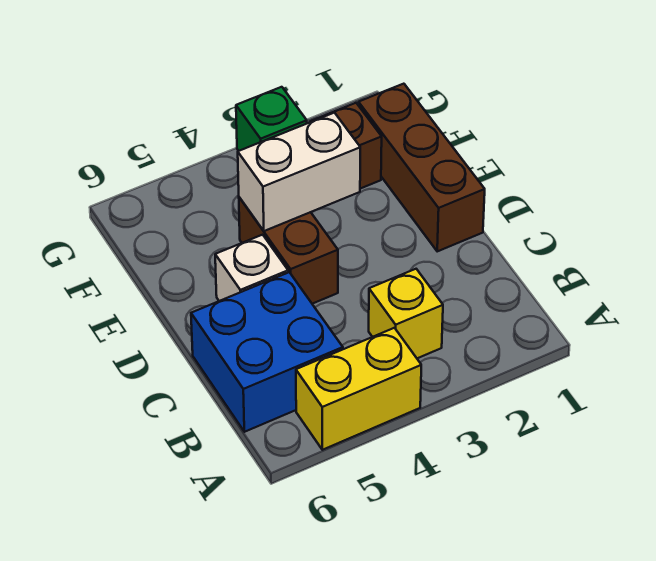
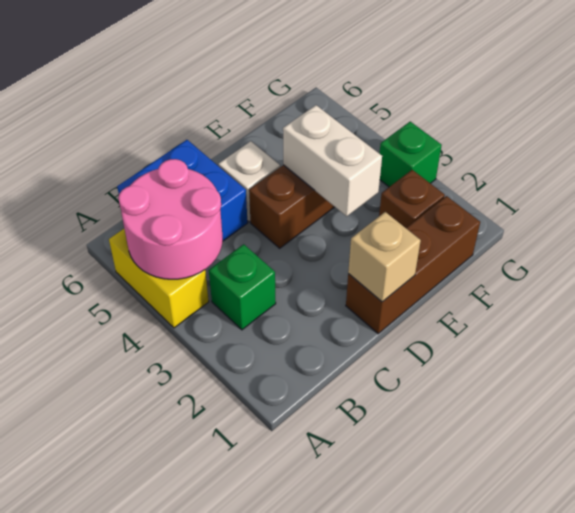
none -> pink 2x2 round brick [118,159,223,279]
yellow 1x1 brick [369,269,443,358] -> green 1x1 brick [209,244,276,330]
none -> tan 1x1 brick [348,212,421,302]

